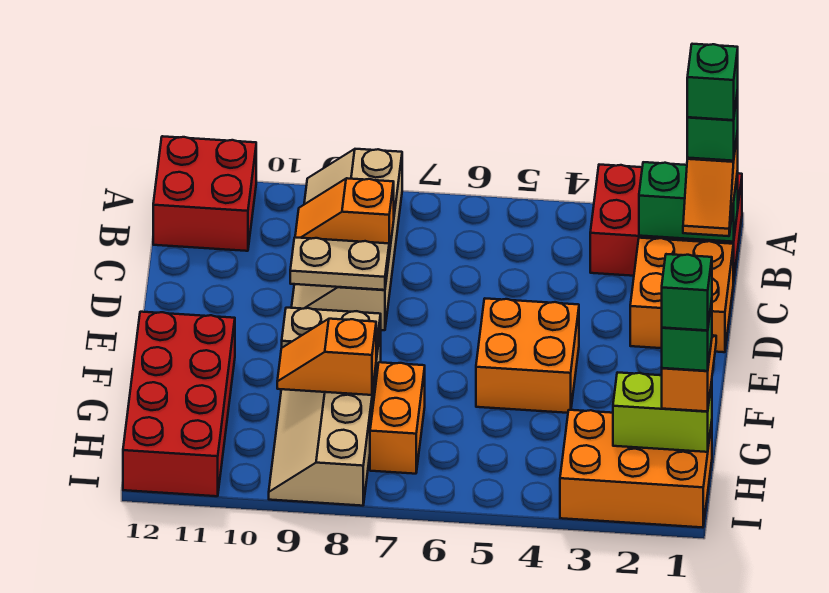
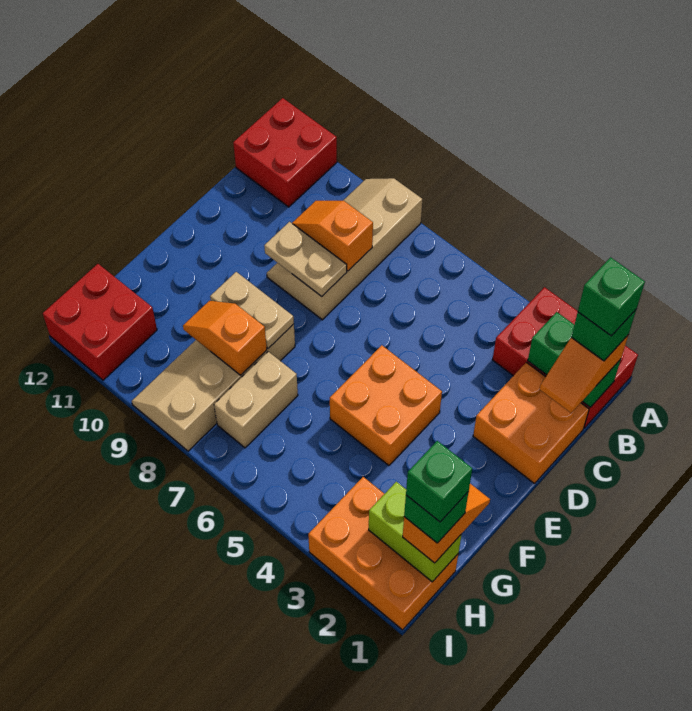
red 2x4 brick [123,312,235,496] -> red 2x2 brick [43,264,157,380]
orange 1x2 brick [370,362,425,474] -> tan 1x2 brick [214,352,298,448]

